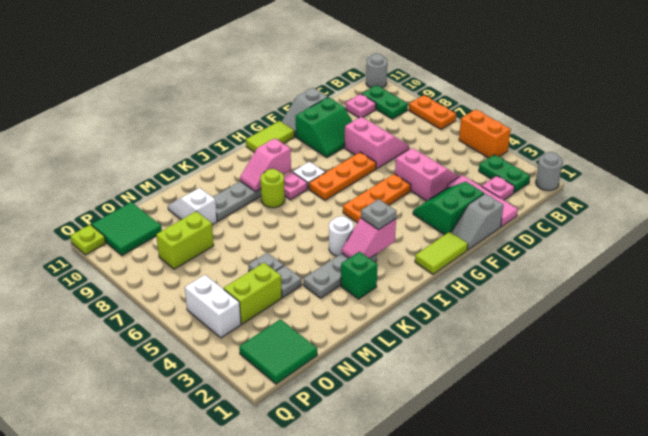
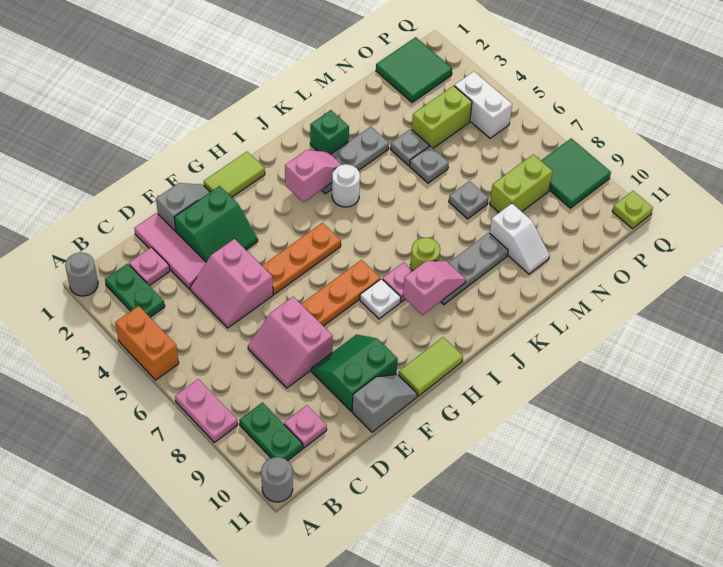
orange 1x2 plate [409,95,456,129] -> pink 1x2 plate [175,379,238,442]
grey 1x1 plate [361,199,397,230] -> grey 1x1 plate moved to [449,181,488,219]
green 2x2 tile [92,202,162,255] -> green 2x2 tile moved to [541,138,611,208]

